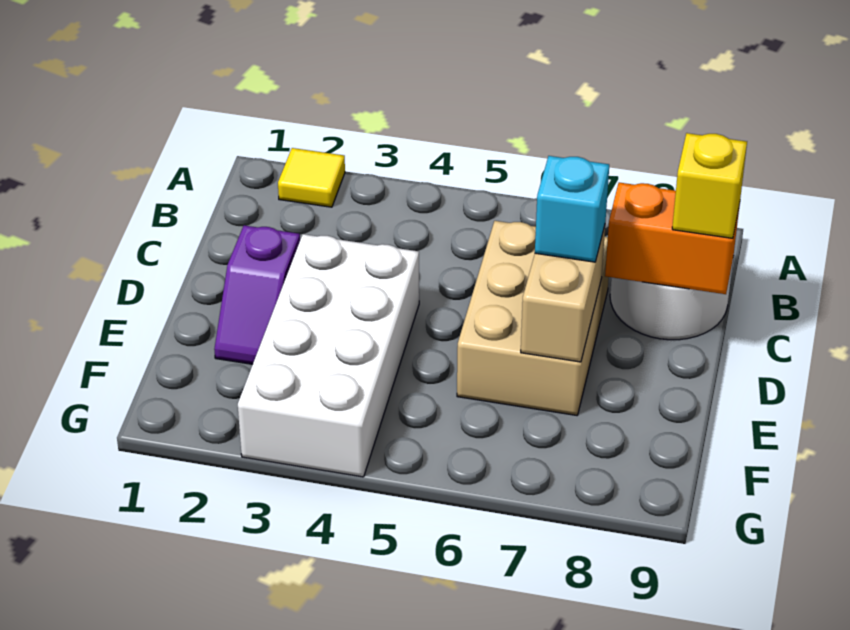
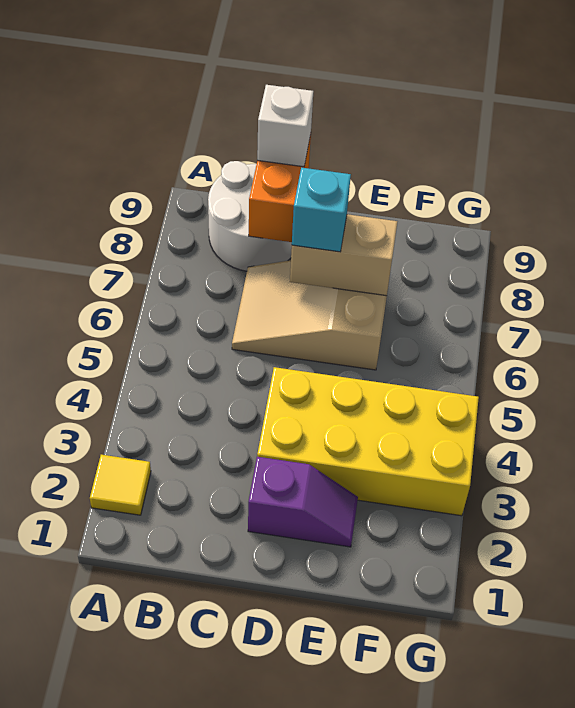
tan 2x3 brick [457,221,609,415] -> tan 2x3 slope [232,260,387,370]
yellow 1x1 brick [672,133,747,238] -> white 1x1 brick [257,85,313,167]
white 2x4 brick [238,234,419,477] -> yellow 2x4 brick [257,367,479,516]

